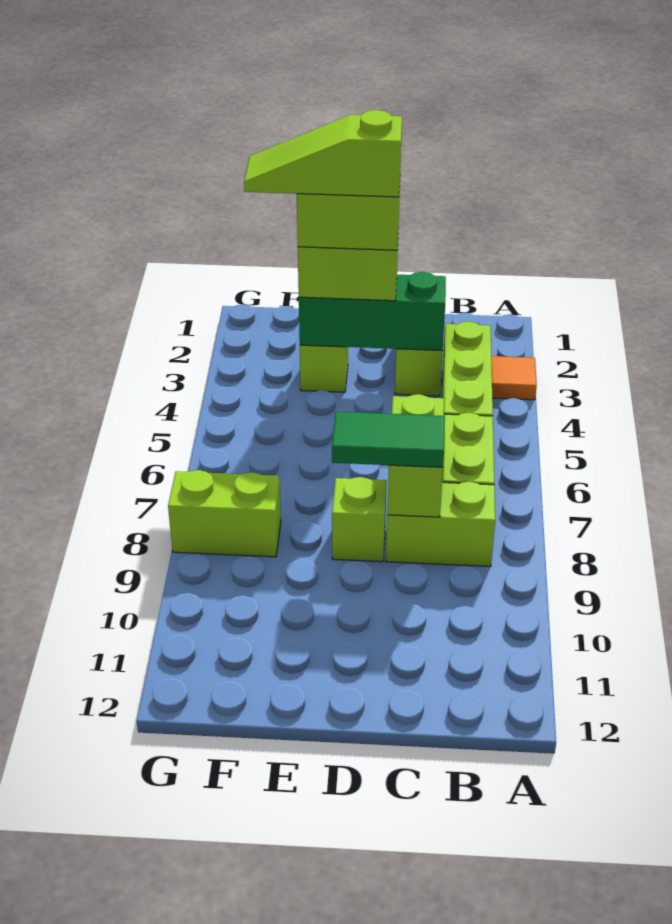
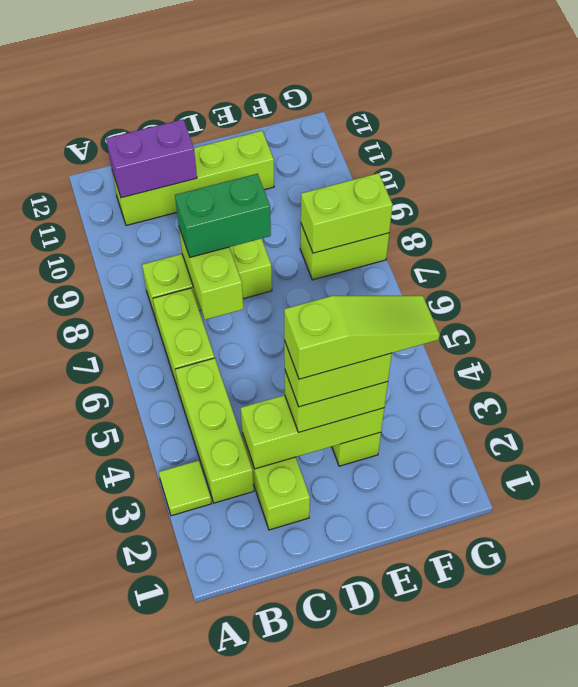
orange 1x1 tile [491,356,537,400] -> lime 1x1 tile [159,460,211,516]
none -> lime 1x4 brick [112,131,274,225]
none -> purple 1x2 brick [106,119,197,198]
green 1x3 brick [299,272,446,351] -> lime 1x3 brick [241,395,384,469]
green 1x2 tile [332,412,445,467] -> green 1x2 brick [175,174,271,257]
none -> lime 1x2 brick [301,173,393,253]

